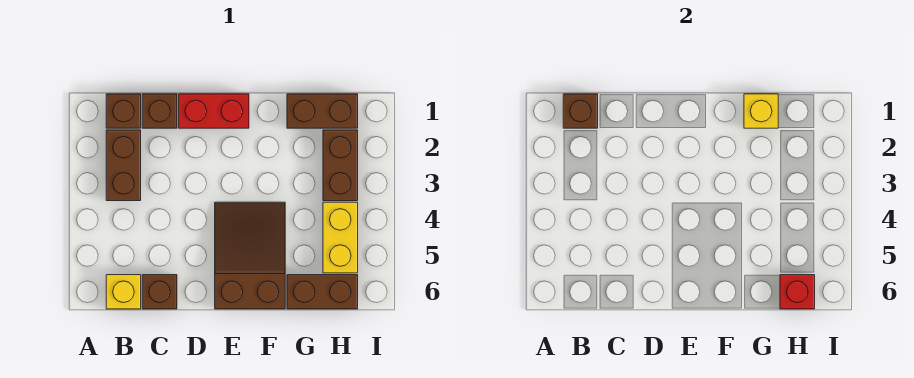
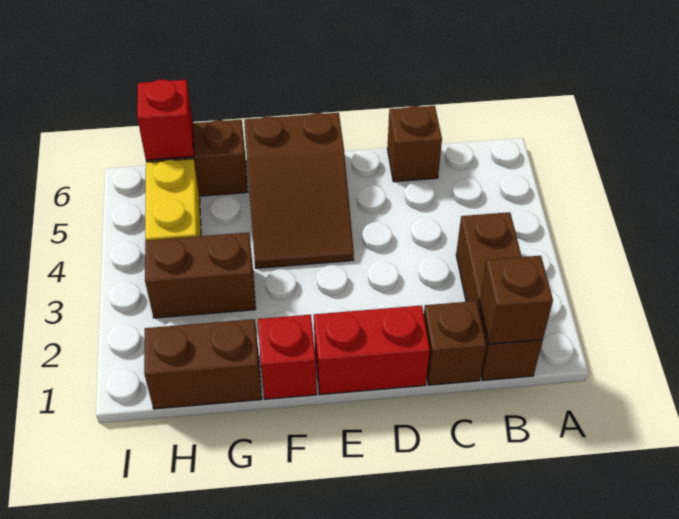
yellow 1x1 brick [106,275,141,309] -> none
none -> red 1x1 brick [258,315,317,399]
yellow 1x1 brick [744,94,778,128] -> none
brown 1x2 brick [323,130,358,201] -> brown 1x2 brick turned to [145,232,256,318]

